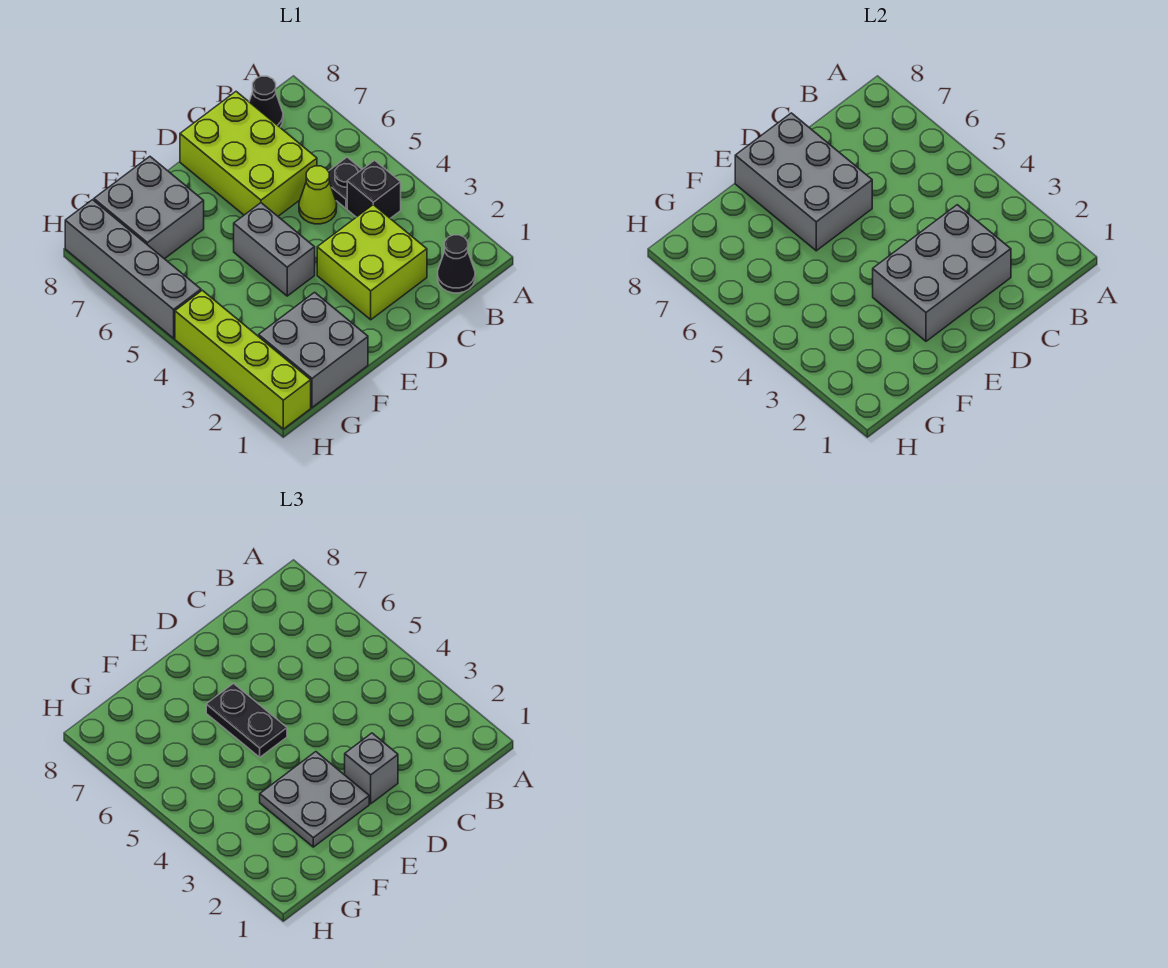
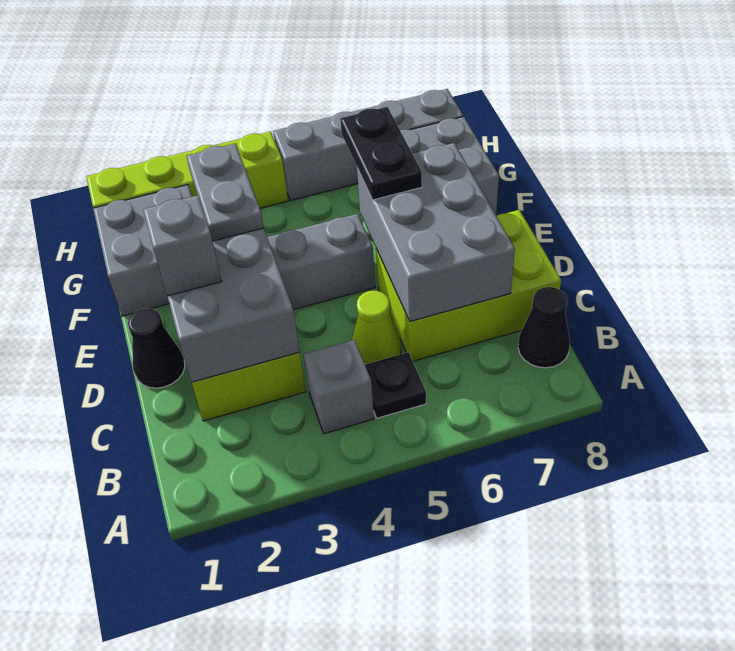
black 1x1 cone [438,235,475,293] -> black 1x1 cone moved to [128,308,185,388]
black 1x1 brick [347,160,401,218] -> grey 1x1 brick [303,340,374,434]
grey 2x3 brick [735,113,872,251] -> grey 2x3 brick turned to [357,143,515,321]
grey 2x2 plate [260,752,369,847] -> grey 1x2 plate [186,144,264,241]
black 1x2 plate [206,684,287,757] -> black 1x2 plate turned to [340,107,422,200]

